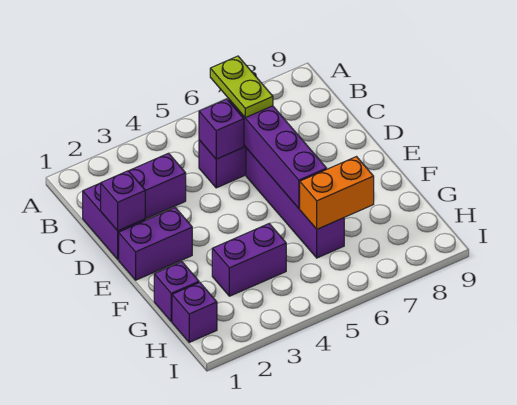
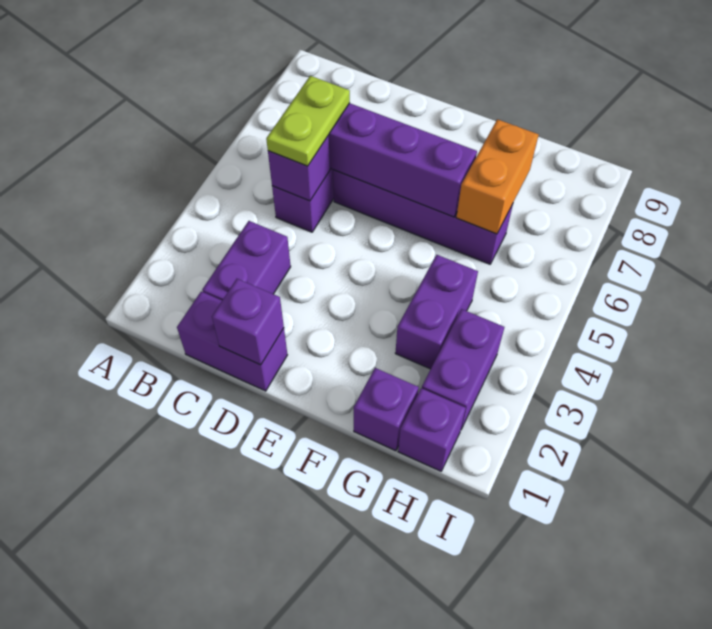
lime 1x2 plate [210,56,273,118] -> lime 1x2 plate turned to [266,76,350,166]
purple 1x2 brick [119,208,192,280] -> purple 1x2 brick moved to [422,309,504,429]

